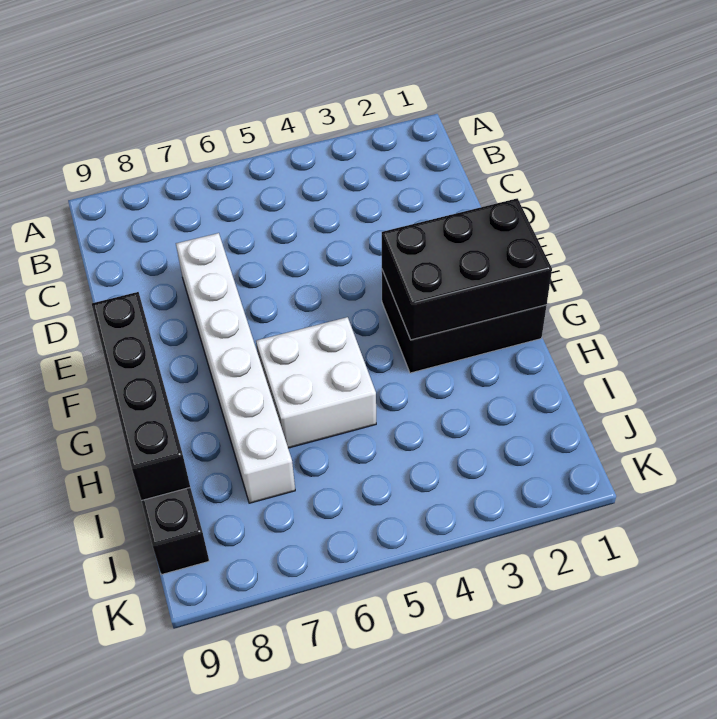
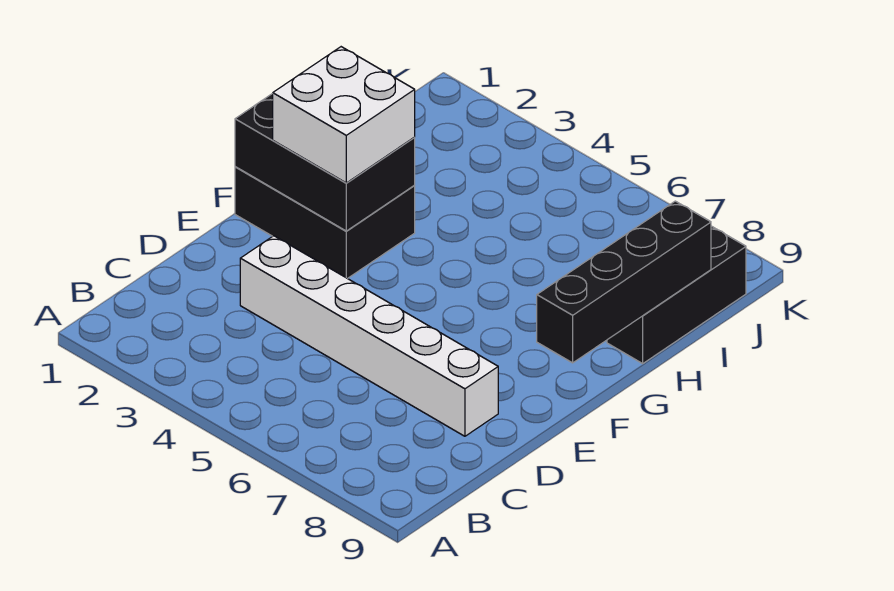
white 1x6 brick [176,233,295,503] -> white 1x6 brick turned to [240,236,498,436]
white 2x2 brick [256,317,376,448] -> white 2x2 brick moved to [273,47,415,183]

